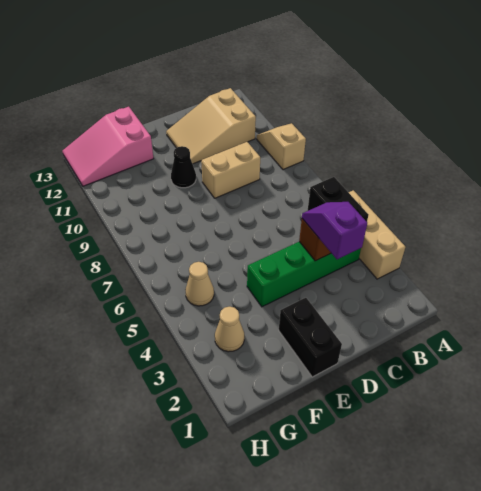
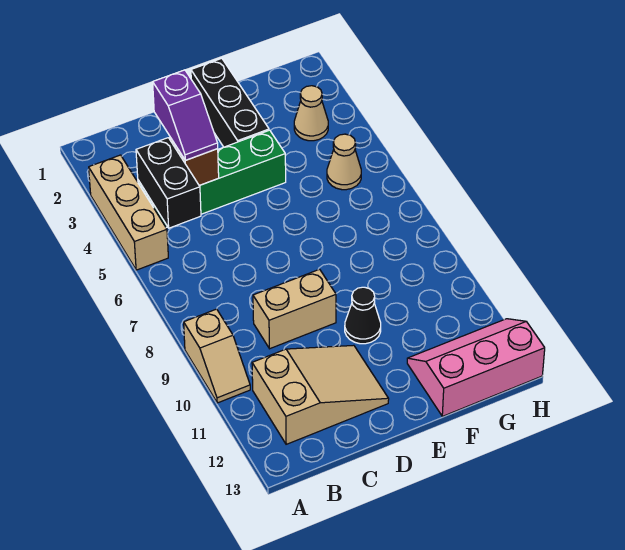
black 1x2 brick [279,298,342,377] -> black 1x3 brick [191,58,269,147]
pink 2x3 slope [63,107,153,186] -> pink 2x3 slope turned to [407,319,545,416]

